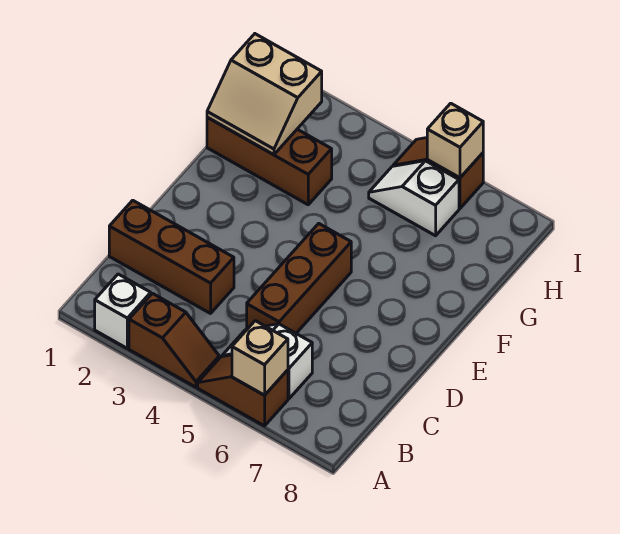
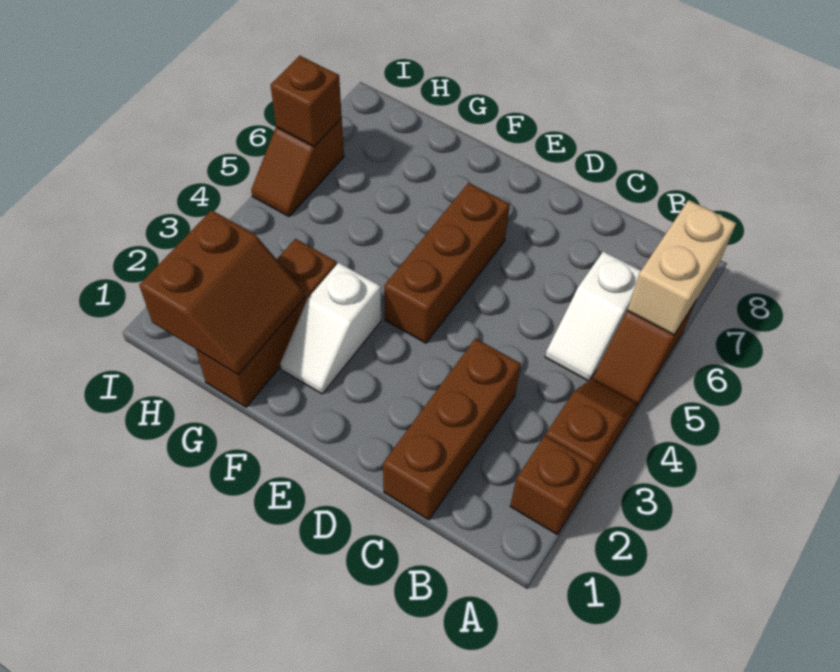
white 1x1 brick [95,274,151,348] -> brown 1x1 brick [510,436,594,534]
tan 1x1 brick [232,321,288,395] -> tan 1x2 brick [627,200,736,335]
brown 1x3 brick [247,223,351,333] -> brown 1x3 brick turned to [384,183,510,343]
tan 2x2 slope [207,34,322,155] -> brown 2x2 slope [139,210,305,375]
white 1x2 slope [369,161,459,236] -> white 1x2 slope moved to [280,263,381,394]
tan 1x1 brick [427,103,483,178] -> brown 1x1 brick [271,56,342,147]

